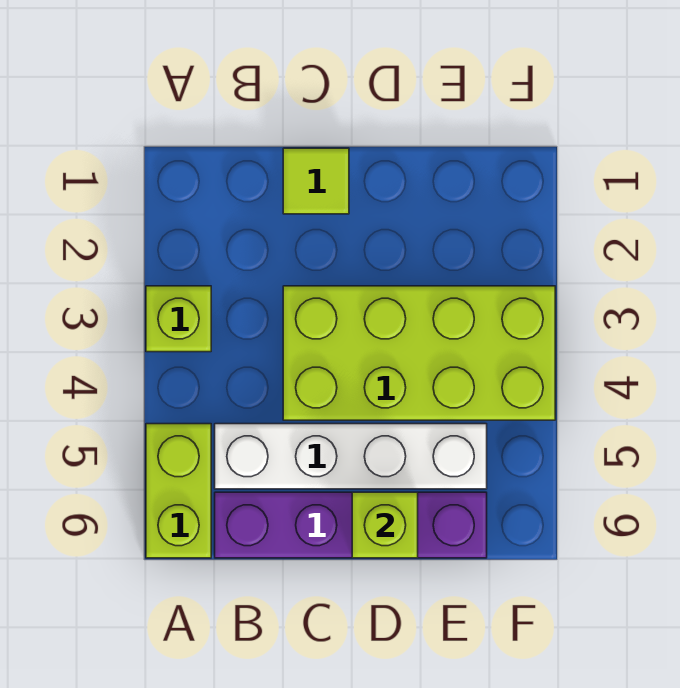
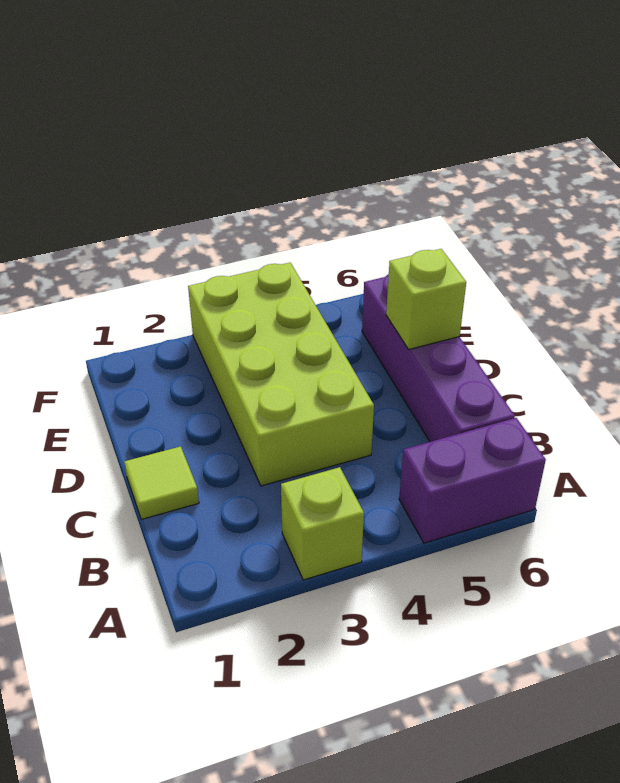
lime 1x2 brick [146,424,211,558] -> purple 1x2 brick [399,418,546,543]
white 1x4 brick [215,424,487,489] -> none

